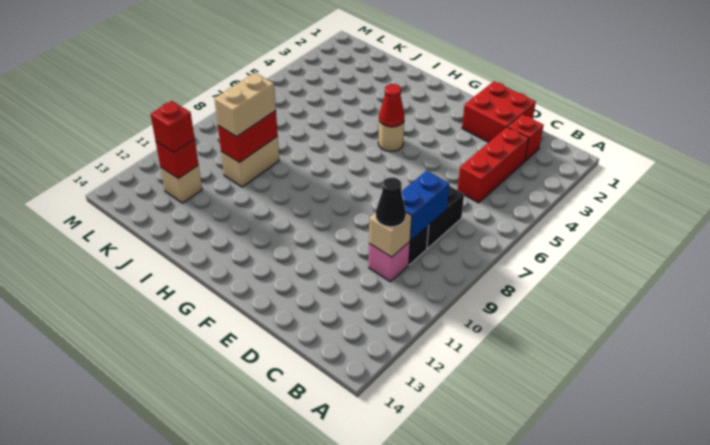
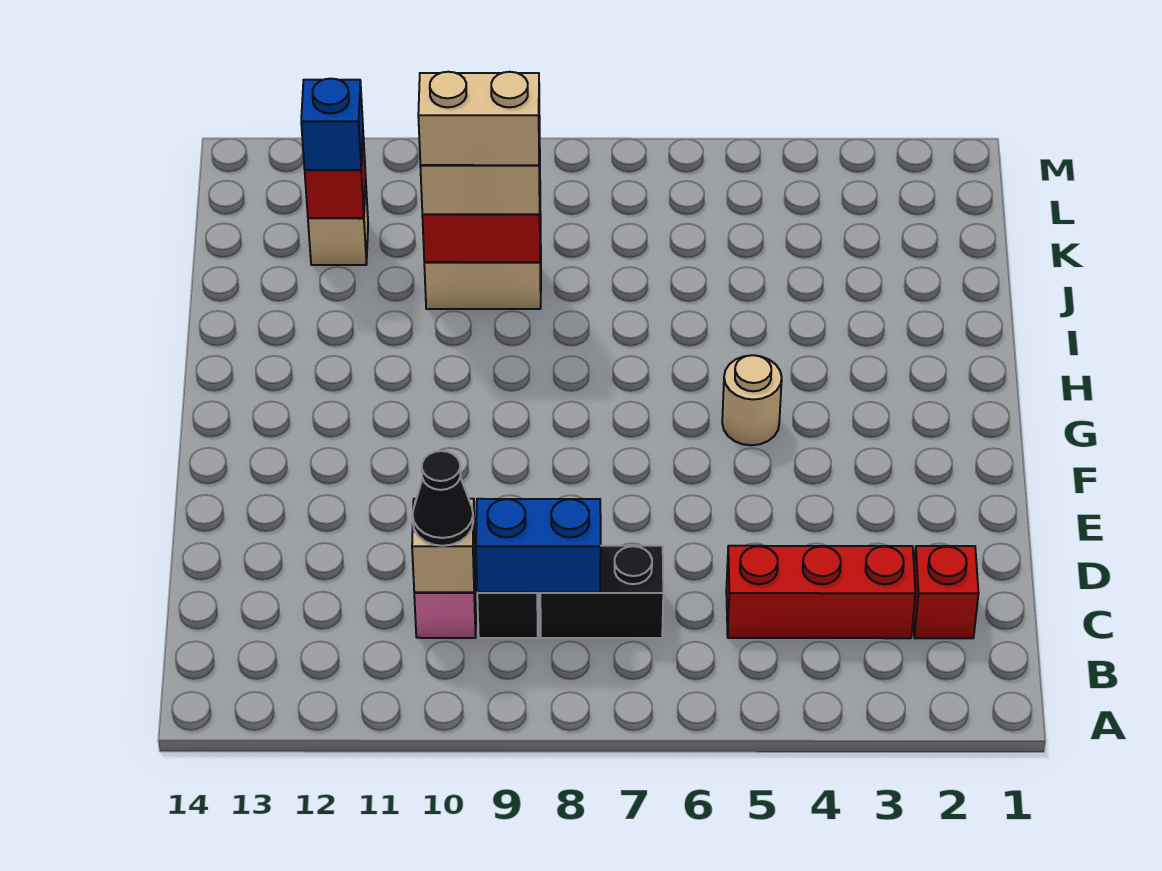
red 2x2 brick [462,81,536,142] -> none
red 1x1 cone [379,84,405,127] -> none
none -> tan 1x2 brick [418,72,540,165]
red 1x1 brick [150,101,195,153] -> blue 1x1 brick [301,79,363,170]

